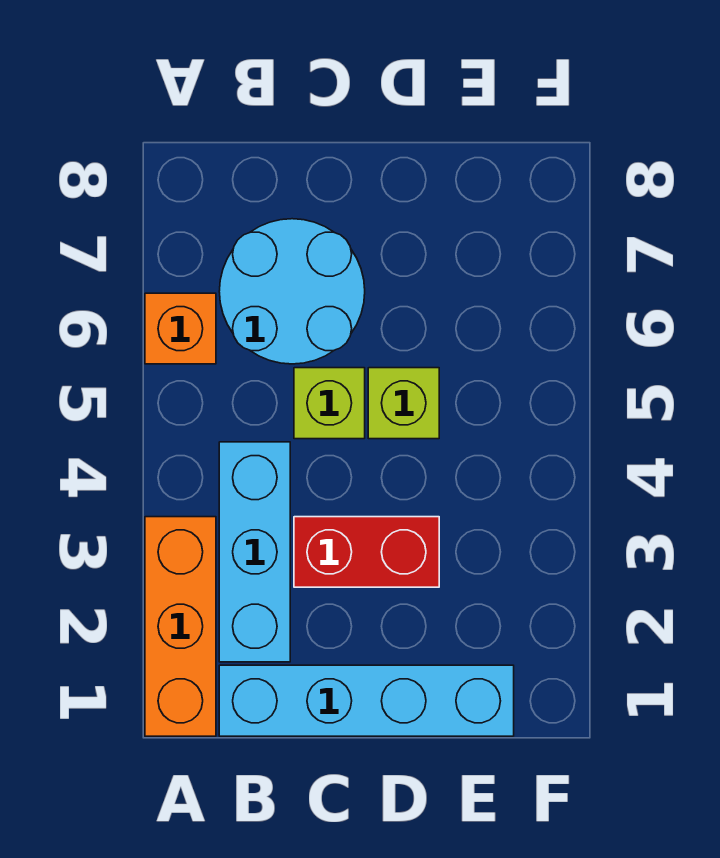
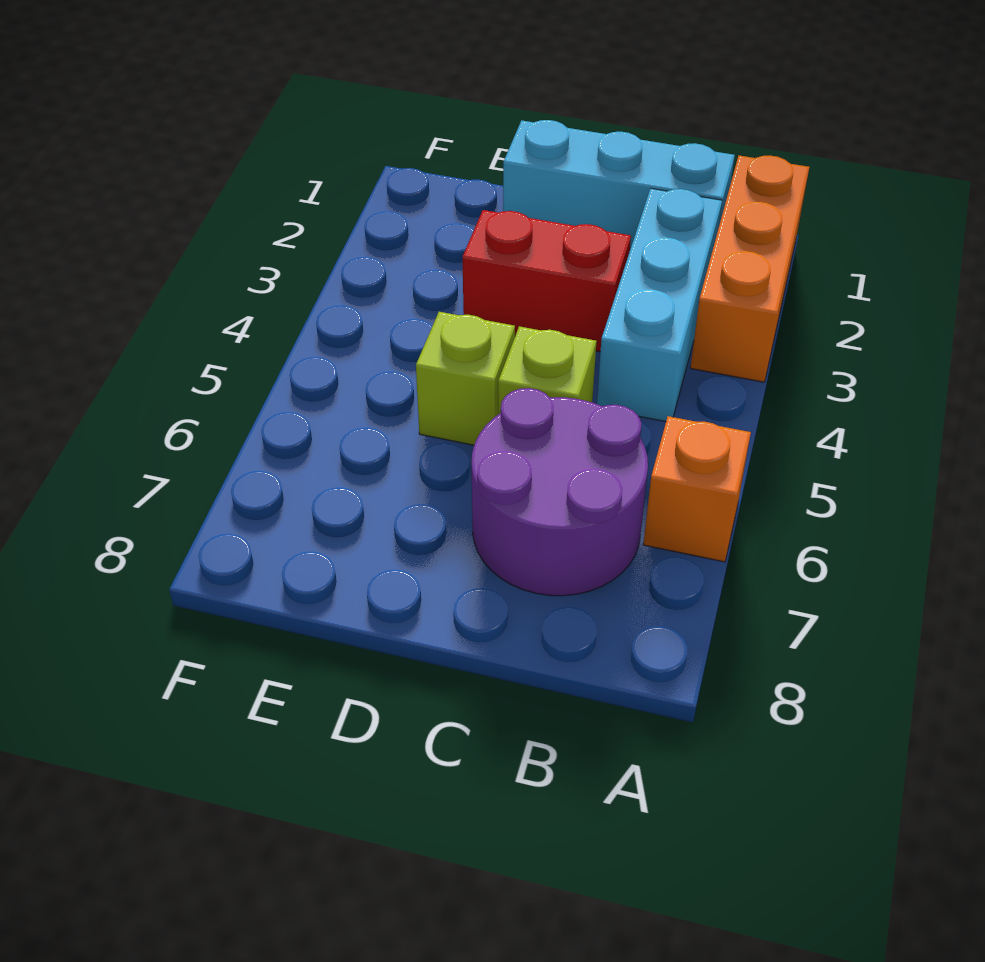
cyan 1x4 brick [219,665,514,736] -> cyan 1x3 brick [503,120,735,249]
cyan 2x2 round brick [219,219,365,364] -> purple 2x2 round brick [472,388,648,596]

